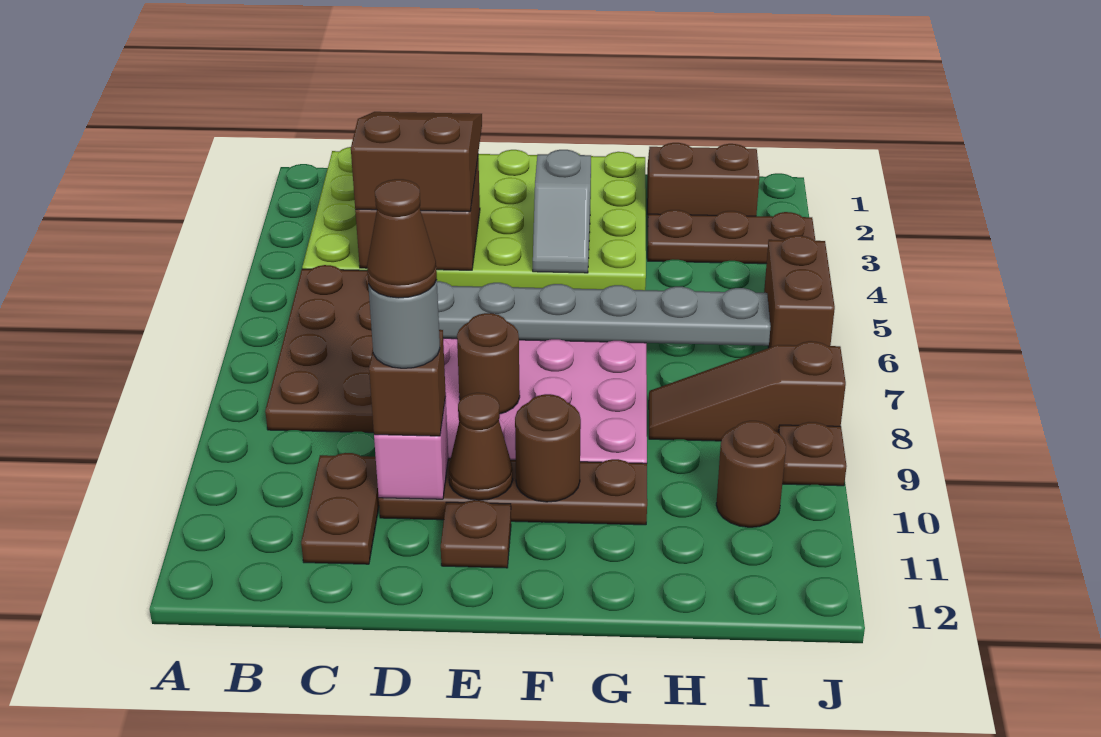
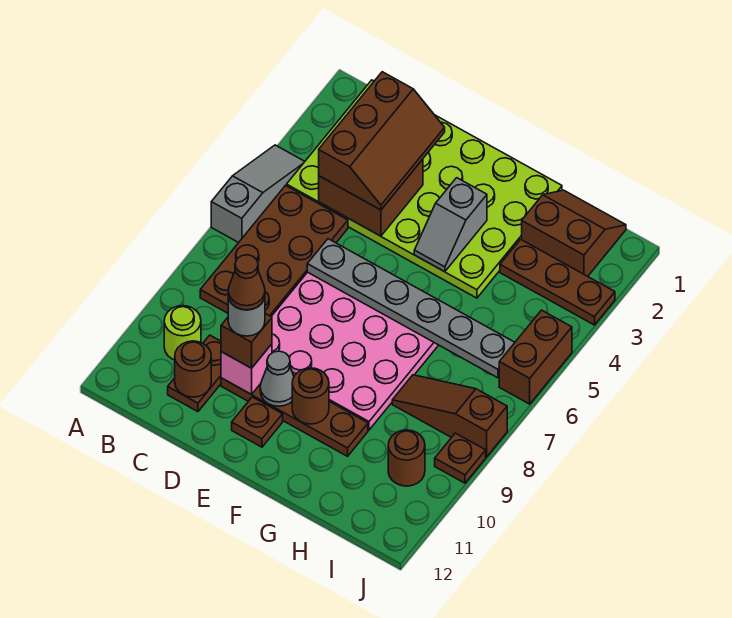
none -> grey 1x3 slope [211,145,305,243]
none -> lime 1x1 round brick [164,306,201,360]
brown 2x3 slope [351,112,482,212] -> brown 2x3 slope turned to [319,72,445,210]
brown 1x1 round brick [457,313,520,414] -> brown 1x1 round brick moved to [175,341,211,397]
brown 1x1 cone [449,393,513,500] -> grey 1x1 cone [260,351,294,406]

